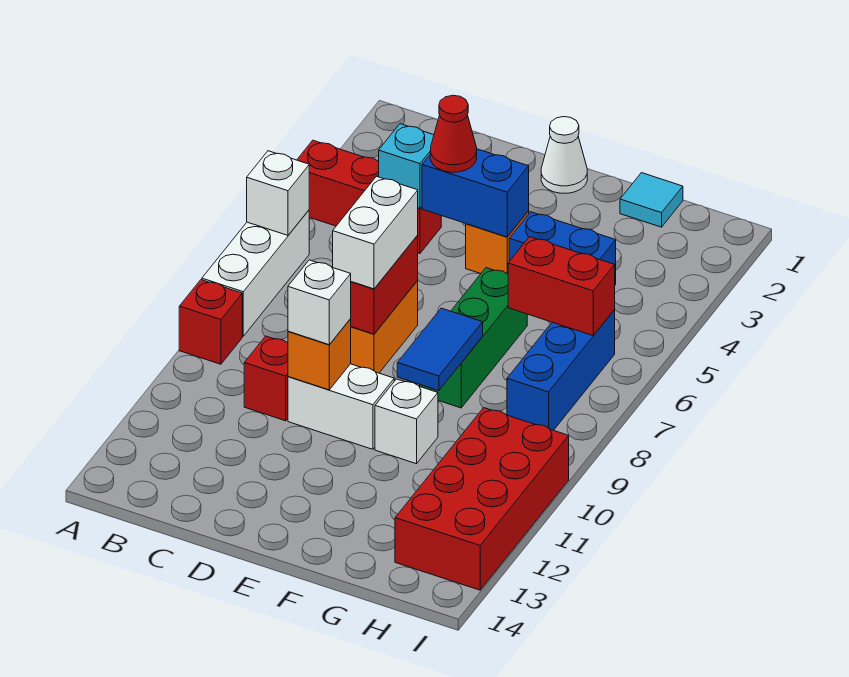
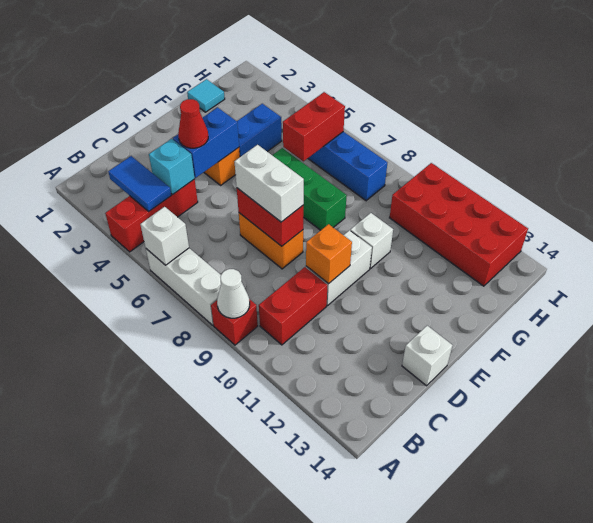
red 1x1 brick [244,336,288,421] -> red 1x2 brick [259,267,327,345]
white 1x1 brick [288,260,351,345] -> white 1x1 brick moved to [402,326,452,386]
white 1x1 cone [541,117,587,193] -> white 1x1 cone moved to [217,269,250,318]
blue 1x2 tile [397,308,483,391] -> blue 1x2 tile moved to [108,156,171,211]

